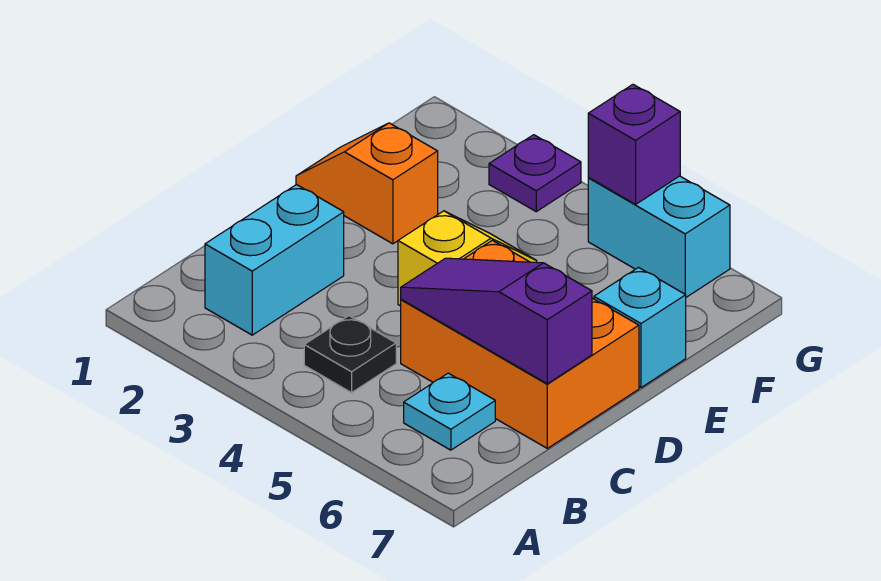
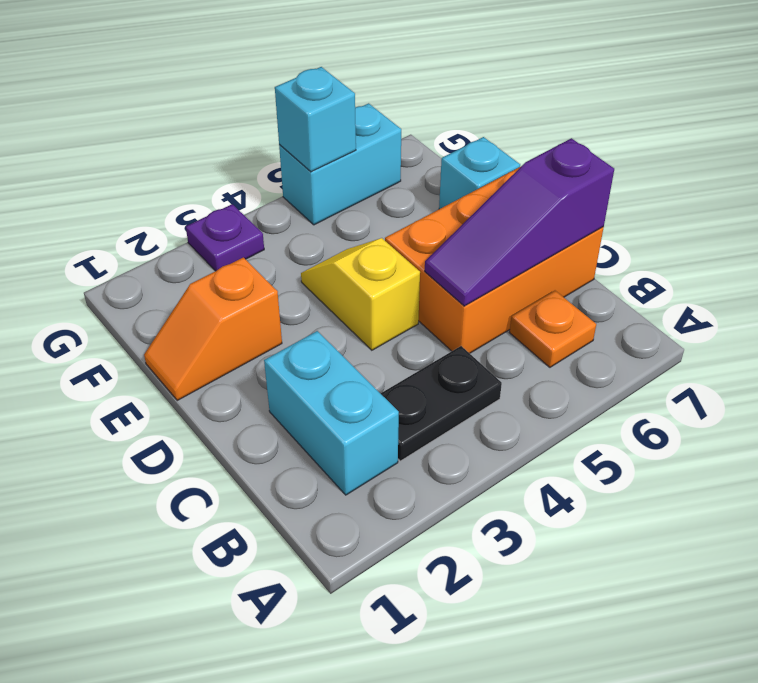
black 1x1 plate [304,316,396,393] -> black 1x2 plate [380,346,502,461]
cyan 1x1 plate [404,373,495,450] -> orange 1x1 plate [510,291,596,367]
purple 1x1 brick [588,85,680,204] -> cyan 1x1 brick [275,67,356,172]

